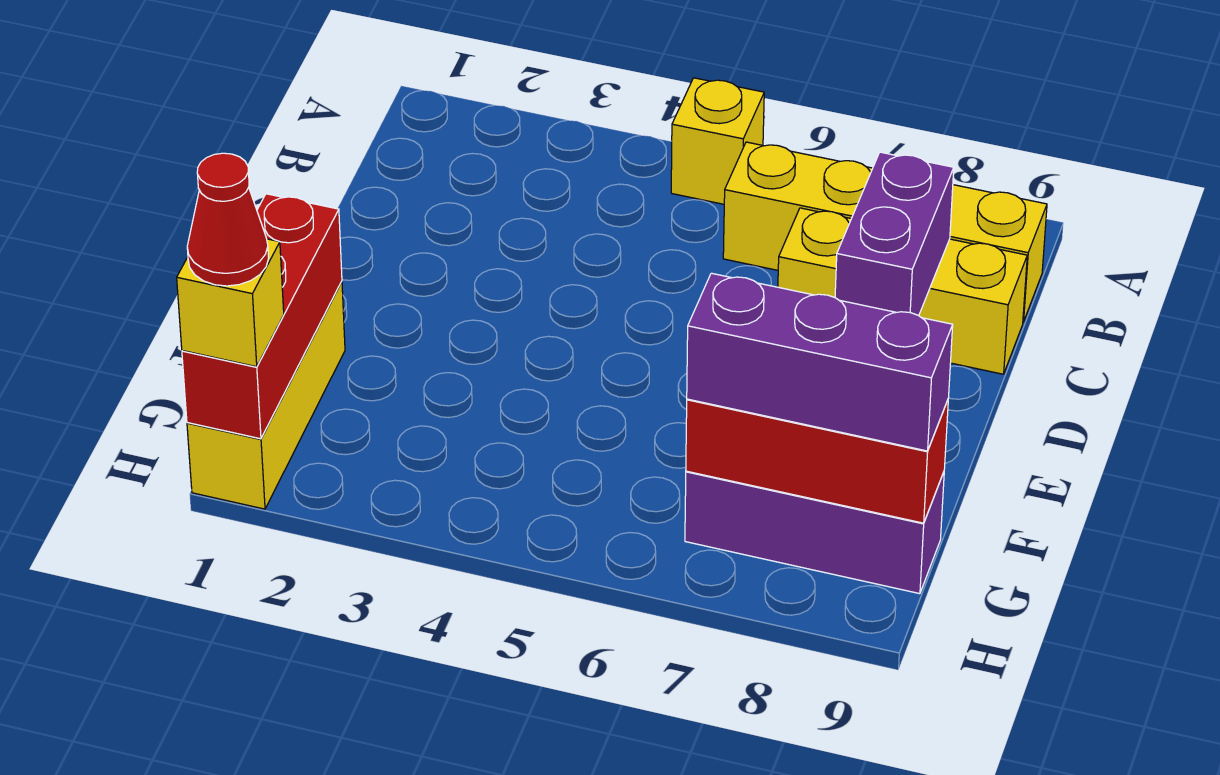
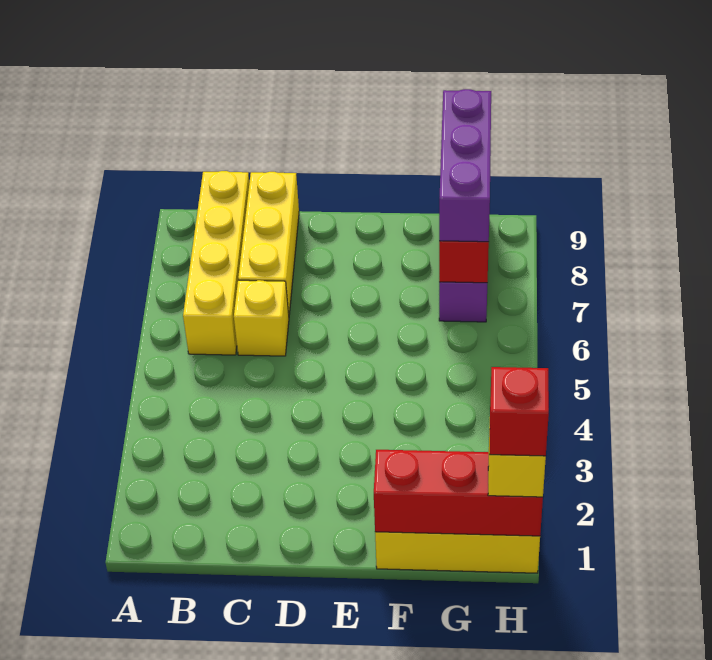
yellow 1x1 brick [671,78,764,204] -> yellow 1x1 brick moved to [234,280,289,356]
purple 1x2 brick [835,152,954,316] -> none
red 1x1 cone [187,153,269,286] -> red 1x1 brick [490,367,549,456]

